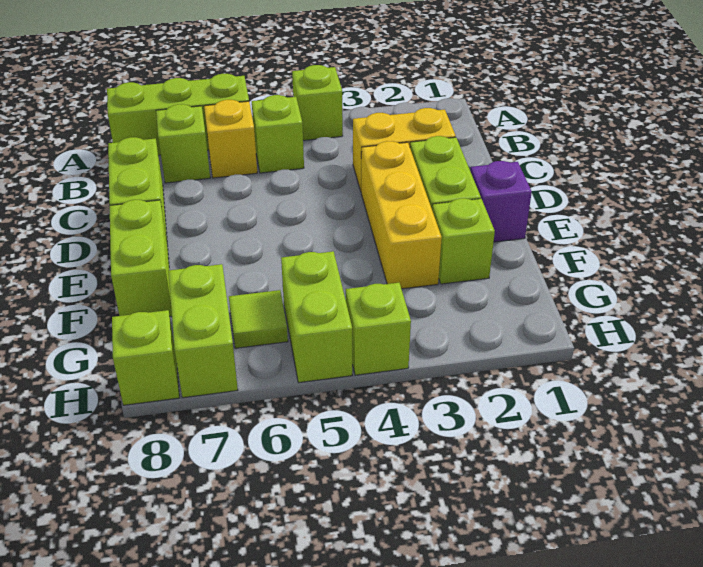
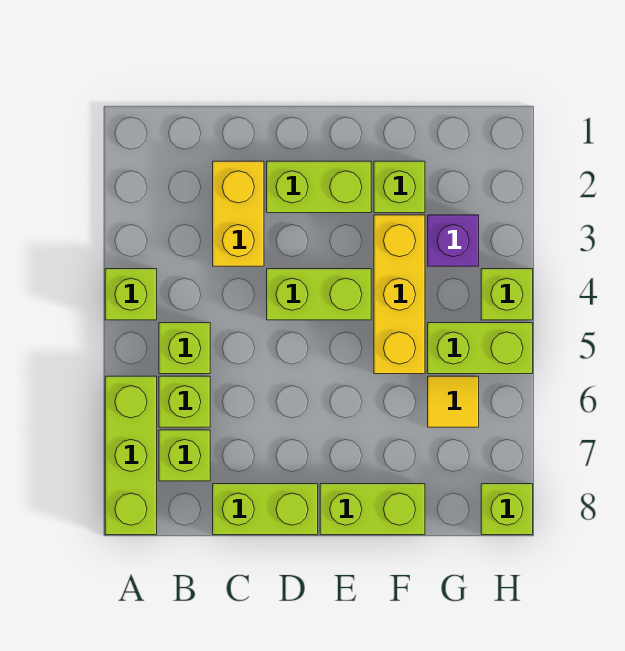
yellow 1x1 brick [204,100,257,178] -> lime 1x1 brick [159,376,210,427]
yellow 1x3 brick [361,141,442,289] -> yellow 1x3 brick turned to [374,215,425,374]
purple 1x1 brick [470,161,532,242] -> purple 1x1 brick moved to [428,215,479,266]
lime 1x1 tile [229,290,288,348] -> yellow 1x1 tile [428,376,479,427]
lime 1x2 brick [169,264,238,398] -> lime 1x2 brick moved to [267,269,371,320]

